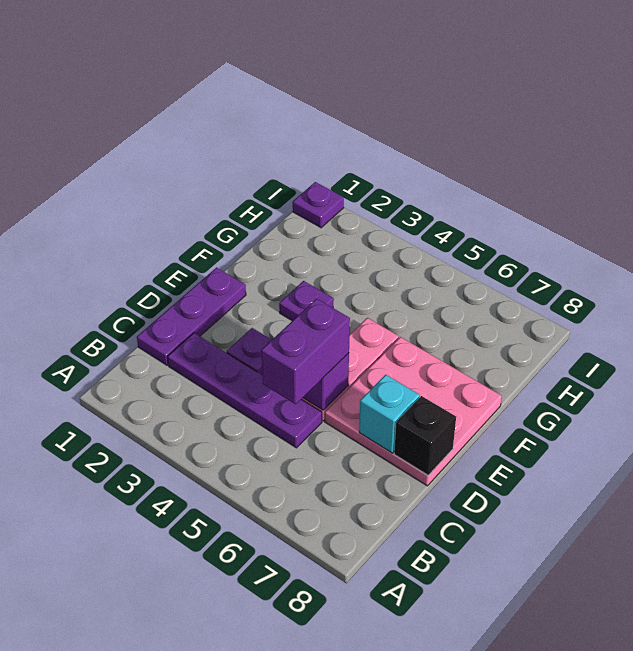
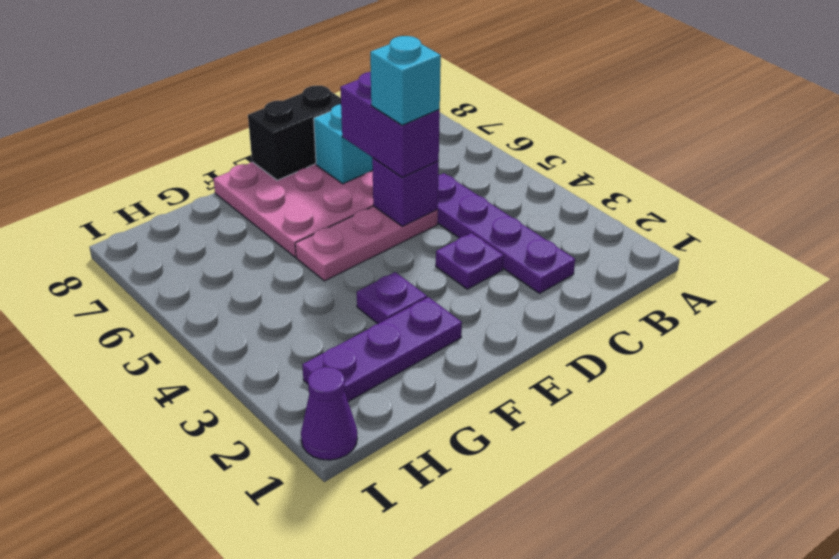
purple 1x3 plate [137,268,246,365] -> purple 1x3 plate moved to [302,297,462,402]
purple 1x2 brick [261,299,350,404] -> purple 1x2 brick turned to [340,72,440,177]
none -> cyan 1x1 brick [370,36,441,125]
black 1x1 brick [394,396,456,475] -> black 1x2 brick [248,86,341,180]
purple 1x1 plate [293,182,344,228] -> purple 1x1 cone [301,367,357,460]

